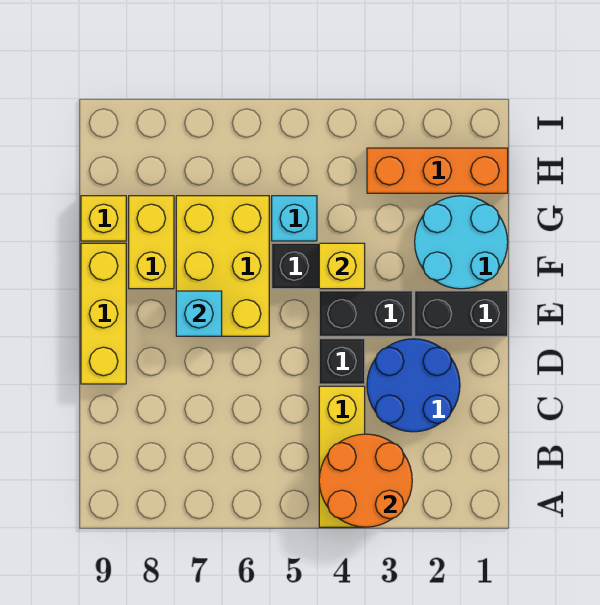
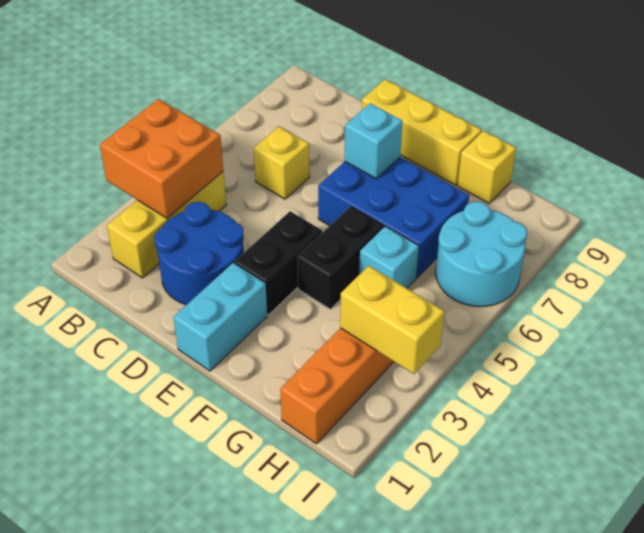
orange 2x2 round brick [319,434,412,527] -> orange 2x2 brick [100,99,223,218]
yellow 1x3 brick [319,386,365,527] -> yellow 1x3 brick turned to [107,172,226,278]
black 1x1 brick [319,339,365,384] -> none
black 1x2 brick [415,291,508,336] -> cyan 1x2 brick [174,263,267,371]
yellow 2x3 brick [176,196,269,336] -> blue 2x3 brick [318,157,469,277]
cyan 2x2 round brick [415,196,508,289] -> cyan 2x2 round brick moved to [436,202,527,307]
yellow 1x1 brick [319,243,365,289] -> yellow 1x1 brick moved to [254,126,310,199]
yellow 1x2 brick [129,196,174,289] -> yellow 1x2 brick moved to [340,266,445,374]

